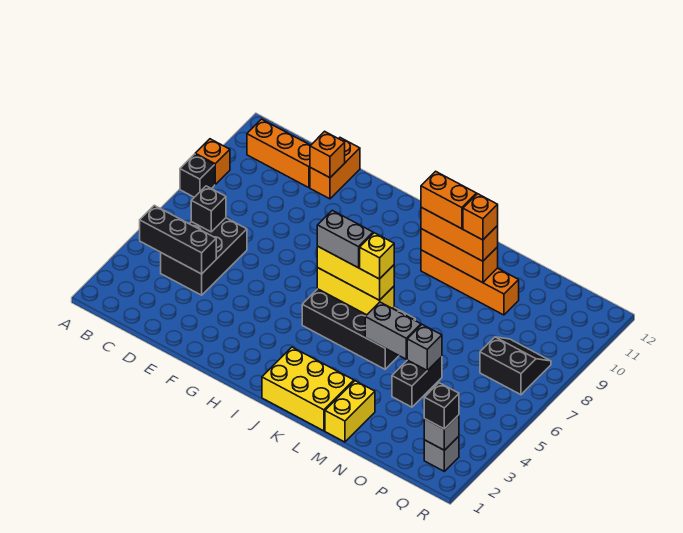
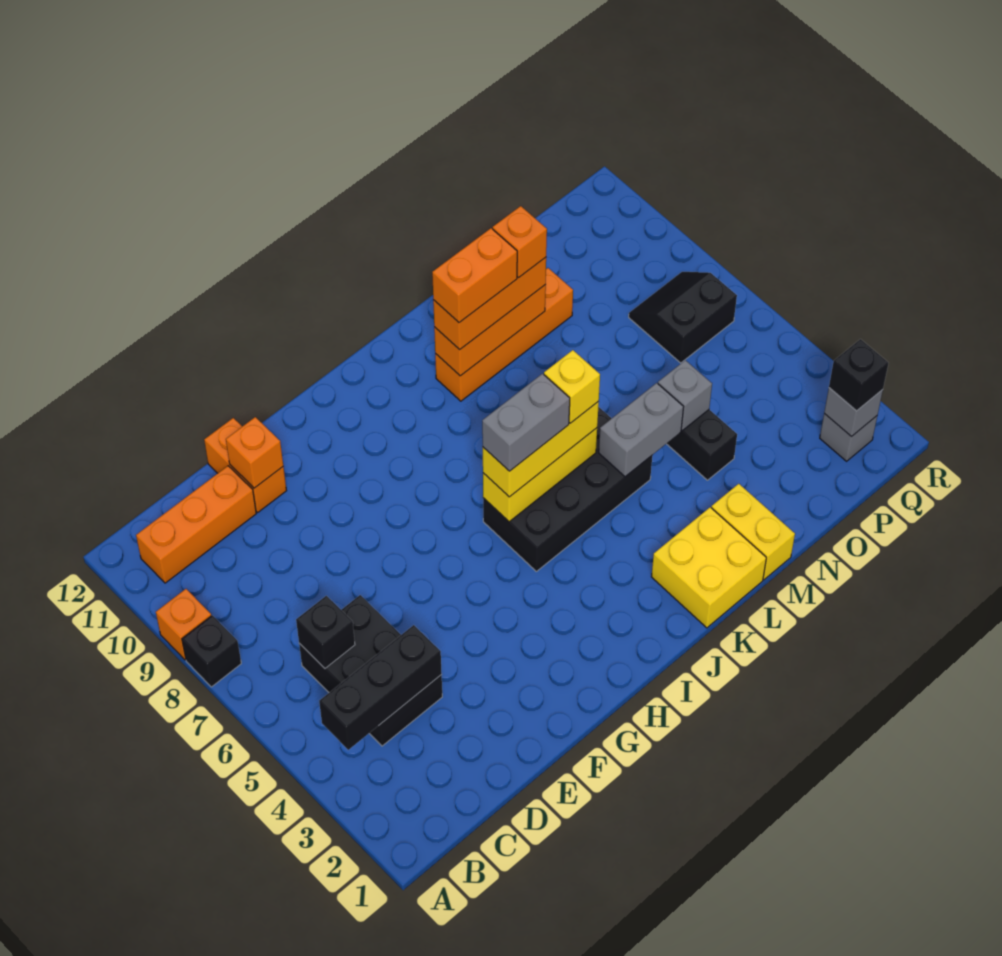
yellow 2x3 brick [262,347,354,431] -> yellow 2x2 brick [652,507,766,628]

